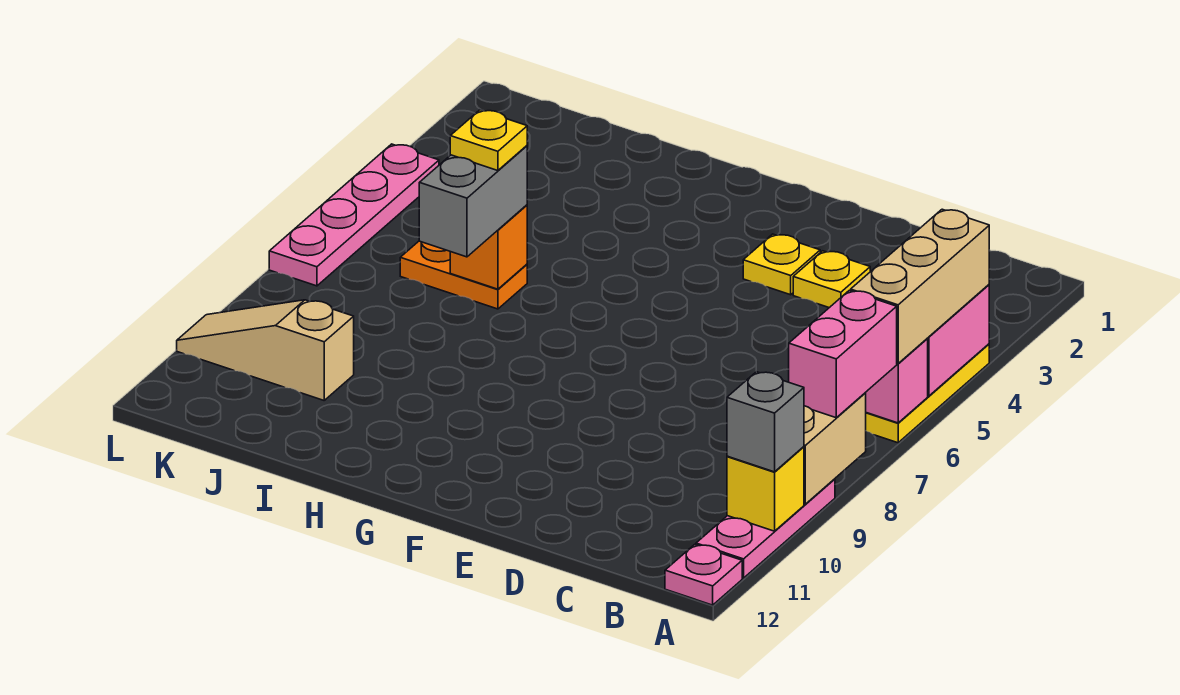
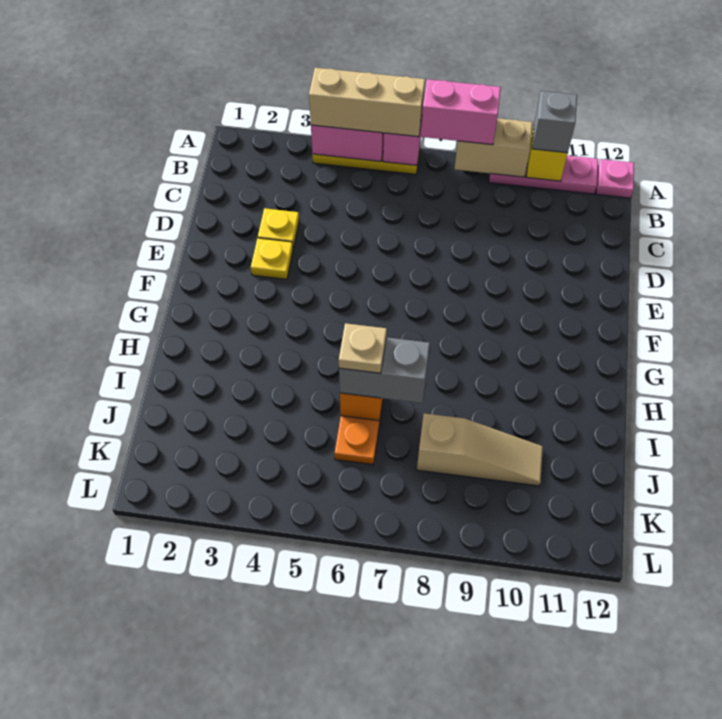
yellow 1x1 plate [450,110,527,171] -> tan 1x1 plate [339,323,387,373]
tan 1x3 slope [177,300,354,400] -> tan 1x3 slope turned to [417,413,543,486]
pink 1x4 plate [269,144,439,286] -> none

